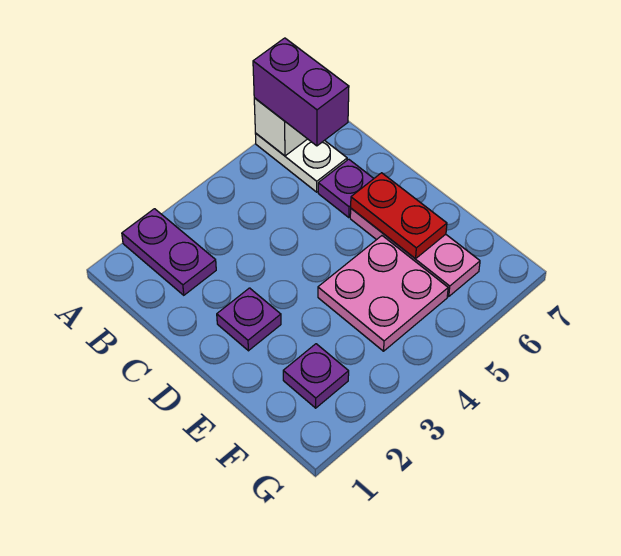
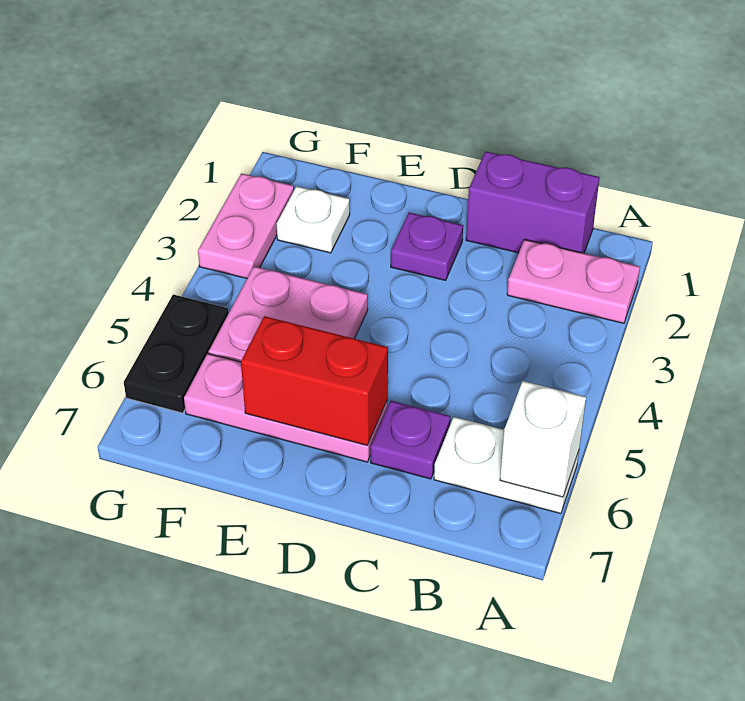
purple 1x2 plate [122,209,216,295] -> pink 1x2 plate [507,240,640,323]
purple 1x2 brick [253,38,349,146] -> purple 1x2 brick moved to [466,151,600,253]
red 1x2 plate [351,173,447,259] -> red 1x2 brick [241,316,388,445]
purple 1x1 plate [283,344,349,408] -> white 1x1 plate [277,186,350,253]
none -> pink 1x2 plate [198,173,294,278]
none -> black 1x2 plate [124,294,229,413]

